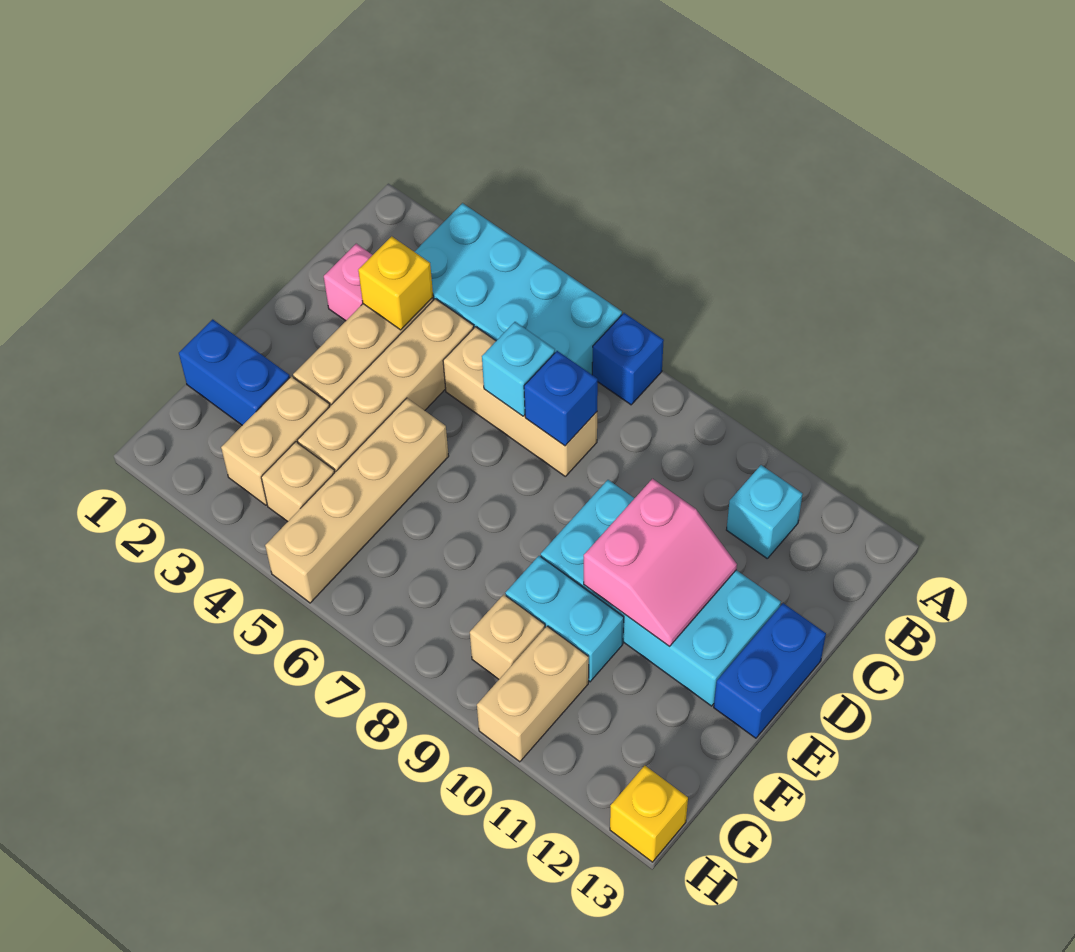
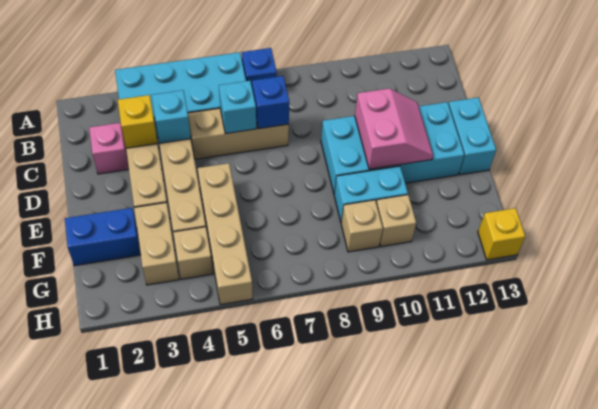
cyan 1x1 brick [727,465,803,558] -> cyan 1x1 brick moved to [152,90,191,143]
blue 1x2 brick [714,603,826,738] -> cyan 1x2 brick [448,97,496,175]
tan 1x2 brick [477,626,589,762] -> tan 1x1 brick [376,195,416,247]

